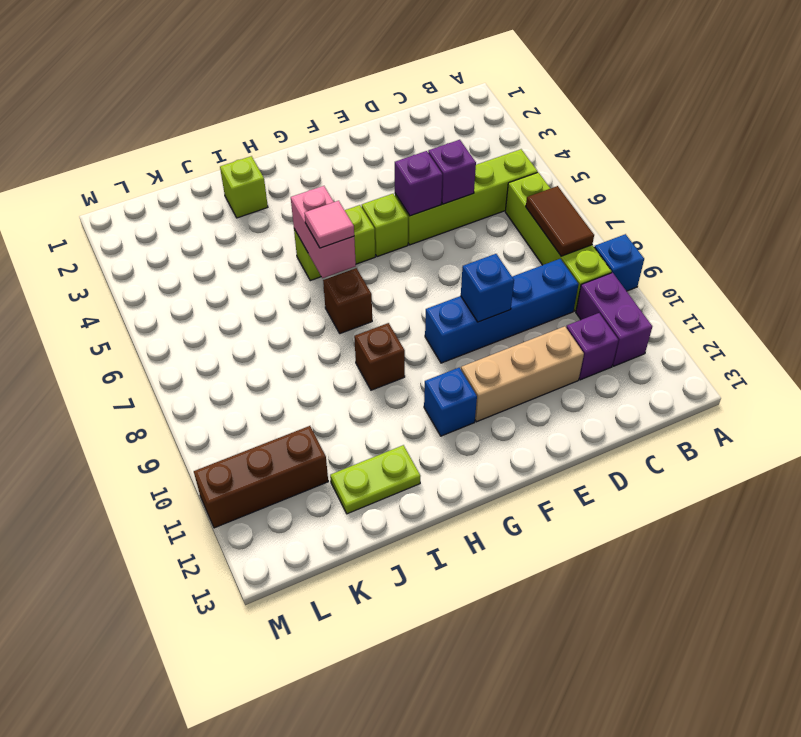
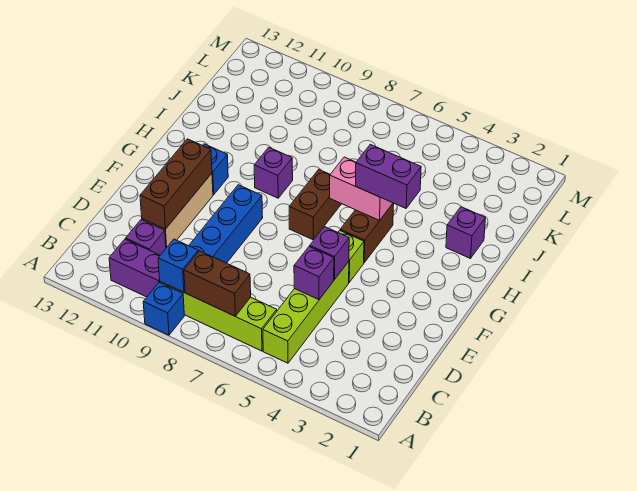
brown 1x2 tile [526,186,594,256] -> brown 1x2 brick [184,251,251,316]
blue 1x1 brick [461,254,514,322] -> blue 1x1 brick moved to [158,239,198,292]
lime 1x2 brick [294,205,375,281] -> brown 1x2 brick [340,203,394,263]
none -> purple 1x2 brick [356,144,421,208]
pink 1x1 tile [304,201,354,248] -> none
brown 1x1 brick [323,268,372,334] -> brown 1x2 brick [289,170,341,240]
brown 1x1 brick [354,323,405,390] -> purple 1x1 brick [254,147,293,198]
lime 1x1 brick [220,156,268,218] -> purple 1x1 brick [446,207,485,259]
lime 1x2 plate [330,445,420,514] -> none
brown 1x3 brick [194,426,328,528] -> brown 1x3 brick moved to [140,139,212,229]

